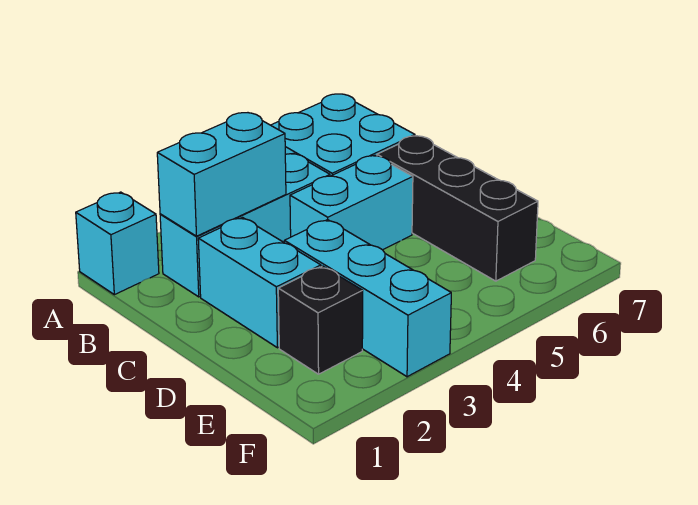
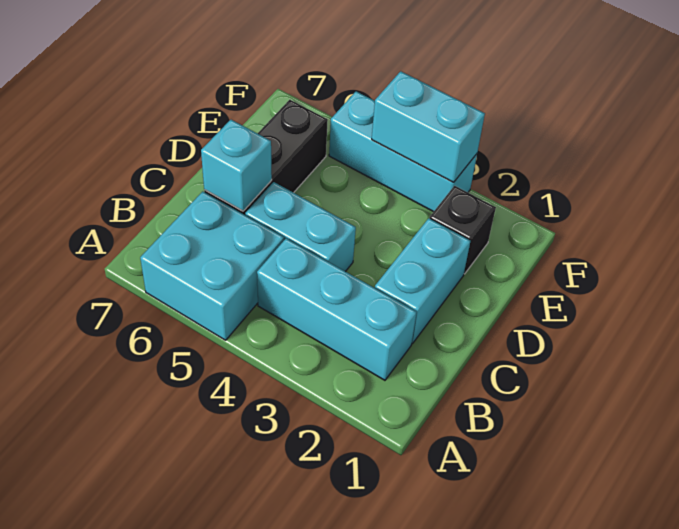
cyan 1x1 brick [76,192,159,295] -> cyan 1x1 brick moved to [201,120,272,211]
cyan 1x2 brick [157,113,286,236] -> cyan 1x2 brick moved to [372,71,485,182]
cyan 1x3 brick [284,220,451,377] -> cyan 1x3 brick turned to [329,91,477,212]

